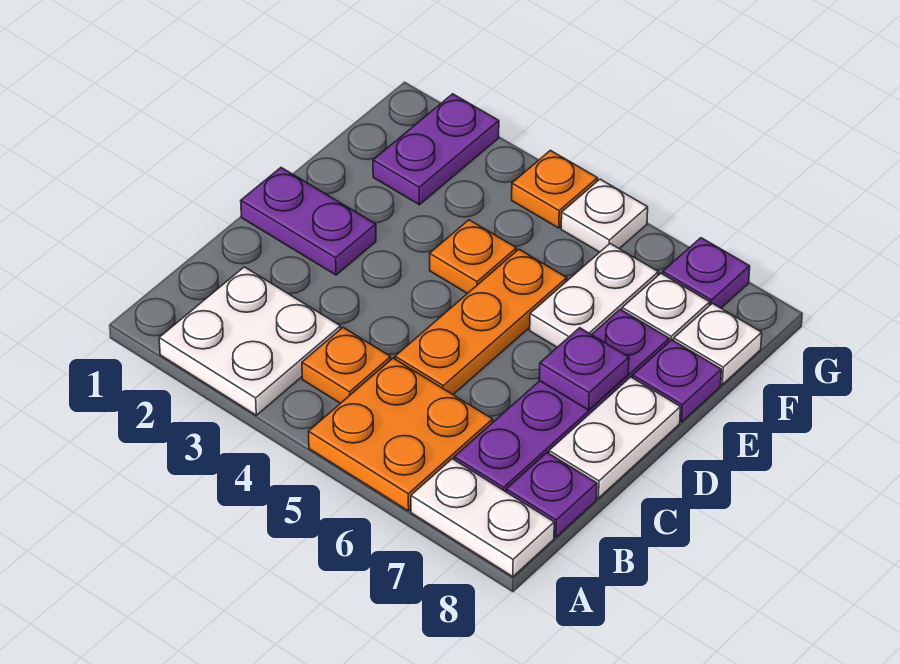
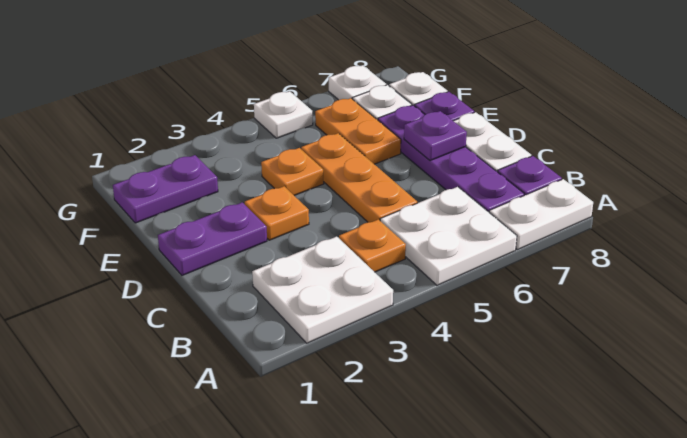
orange 2x2 plate [308,358,493,511] -> white 2x2 plate [380,187,517,285]
white 1x2 plate [530,244,658,347] -> orange 1x2 plate [315,98,401,164]
purple 1x2 plate [373,94,499,205] -> purple 1x2 plate turned to [113,155,218,223]
orange 1x1 plate [512,150,598,228] -> orange 1x1 plate moved to [245,186,309,240]
purple 1x1 plate [663,238,750,308] -> white 1x1 plate [329,65,386,100]

